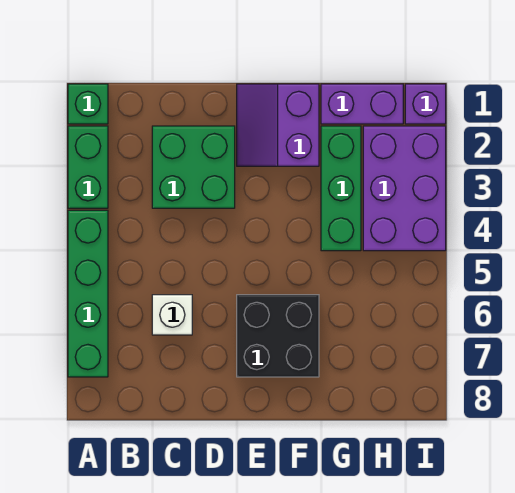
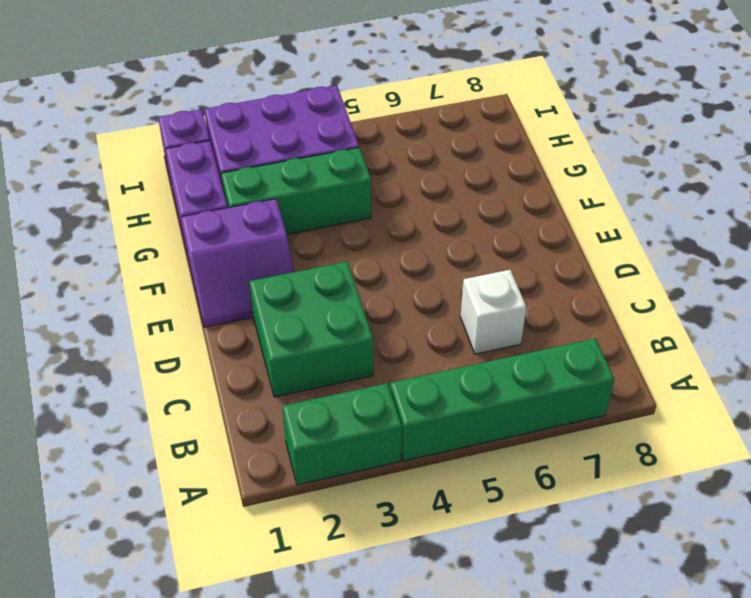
green 1x1 brick [68,84,108,124] -> none
black 2x2 brick [237,295,319,377] -> none

